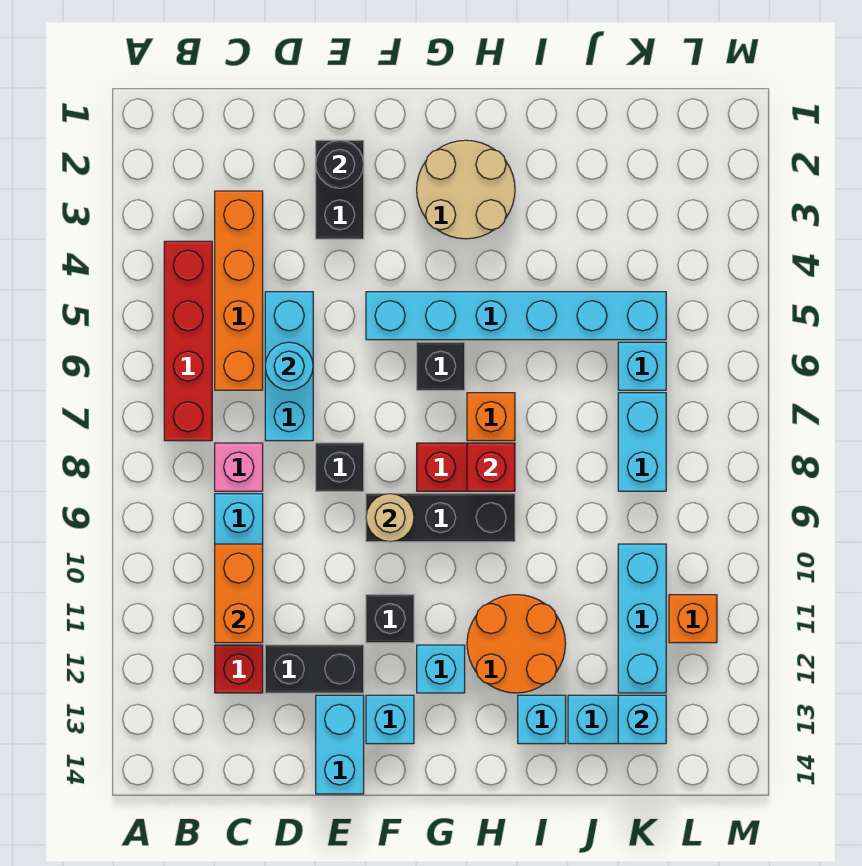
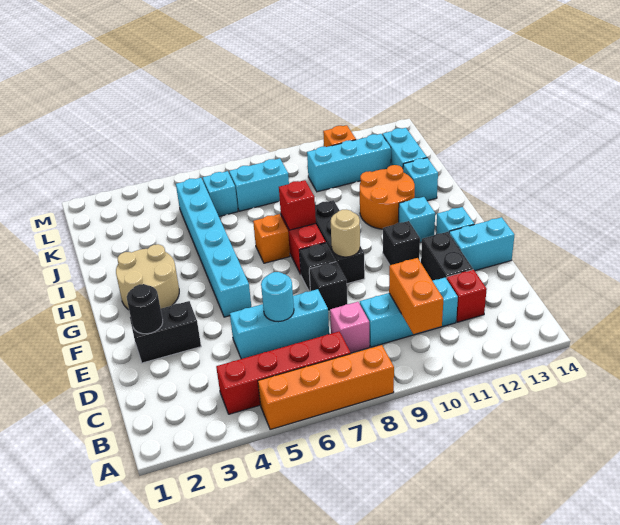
orange 1x4 brick [215,191,263,390] -> orange 1x4 brick moved to [258,345,394,430]
orange 1x2 brick [215,544,263,643] -> orange 1x2 brick turned to [389,258,443,334]
black 1x1 brick [417,342,465,390] -> black 1x1 brick moved to [299,243,336,291]
cyan 1x1 brick [618,695,666,744] -> none

